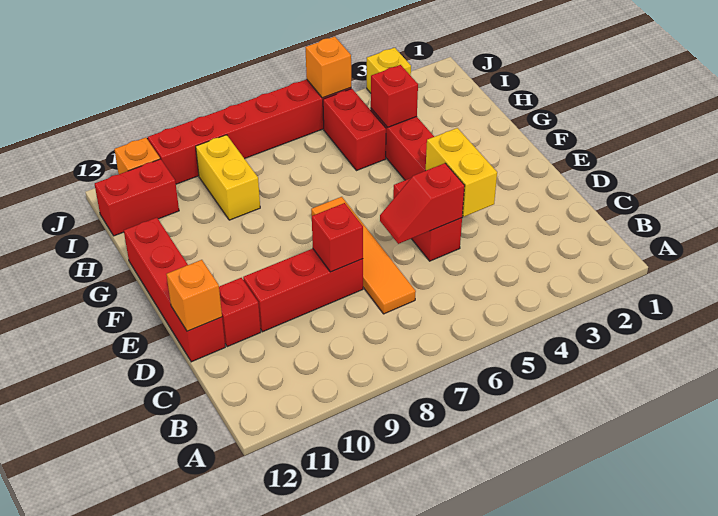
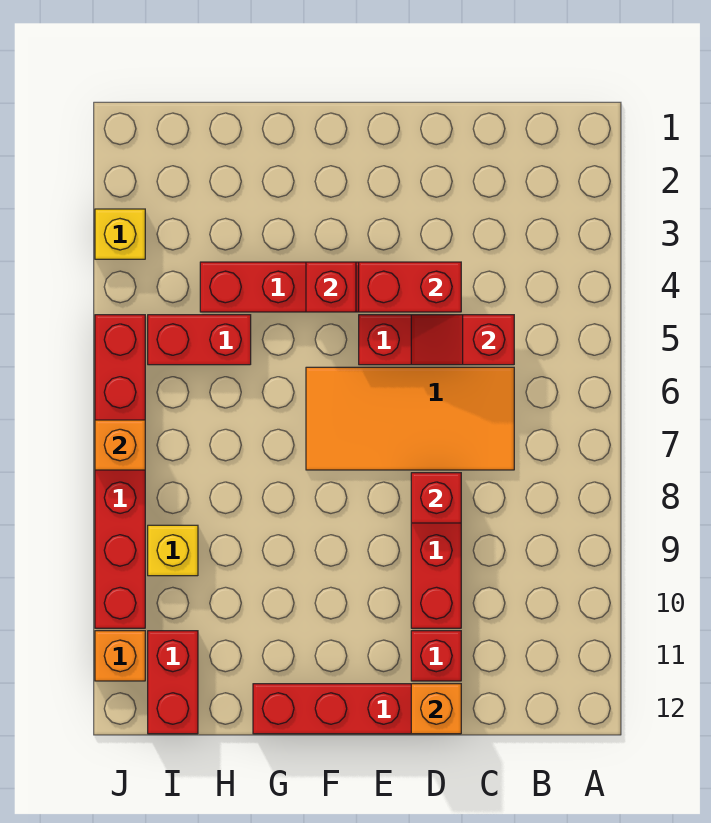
orange 1x4 tile [311,197,416,314] -> orange 2x4 tile [306,367,514,470]
yellow 1x2 brick [426,128,497,217] -> red 1x2 brick [359,262,461,312]
red 1x2 slope [380,163,465,244] -> red 1x2 slope turned to [411,315,514,365]
red 1x1 brick [371,65,418,127] -> red 1x1 brick moved to [306,262,356,312]
yellow 1x2 brick [196,135,260,220] -> yellow 1x1 brick [148,525,198,576]
orange 1x1 brick [305,37,351,98] -> orange 1x1 brick moved to [95,420,145,470]

